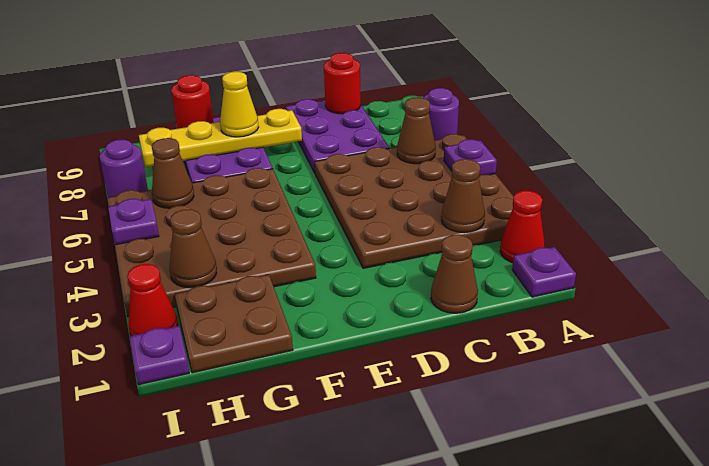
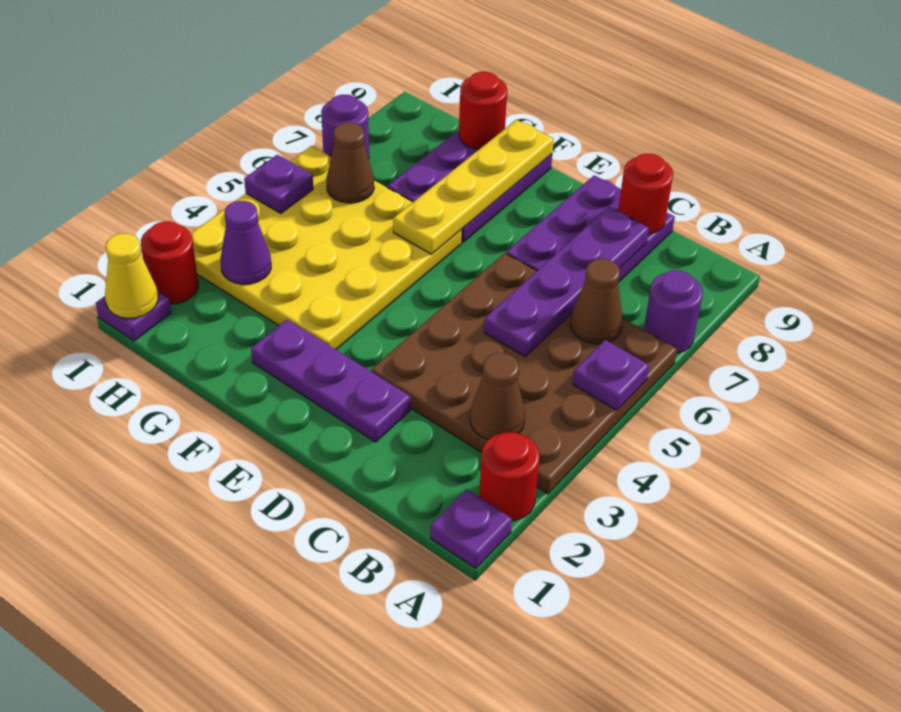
red 1x1 cone [500,191,545,263] -> red 1x1 round brick [479,432,540,521]
brown 1x1 cone [431,235,478,313] -> none
none -> purple 1x4 plate [484,207,649,357]
none -> purple 1x3 plate [251,320,411,442]
yellow 1x4 plate [139,109,302,167] -> yellow 1x4 plate turned to [393,120,554,254]
brown 4x4 plate [108,168,316,317] -> yellow 4x4 plate [191,146,462,350]
yellow 1x1 cone [220,72,259,137] -> yellow 1x1 cone moved to [105,234,158,318]
brown 2x2 plate [175,275,293,373] -> none
brown 1x1 cone [170,209,217,288] -> purple 1x1 cone [221,201,271,284]
red 1x1 cone [127,264,178,336] -> red 1x1 round brick [141,221,198,304]

